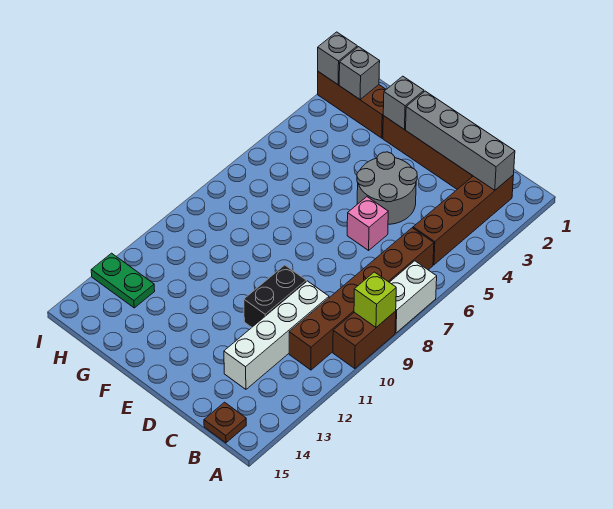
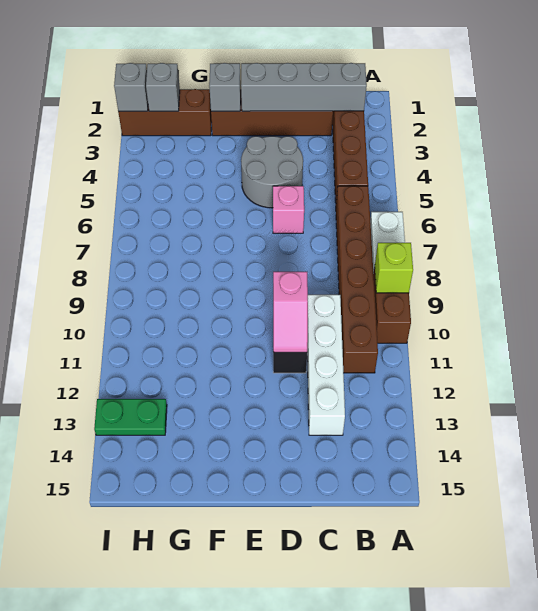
brown 1x1 plate [204,402,246,443] -> none
none -> pink 1x2 slope [273,272,308,352]

